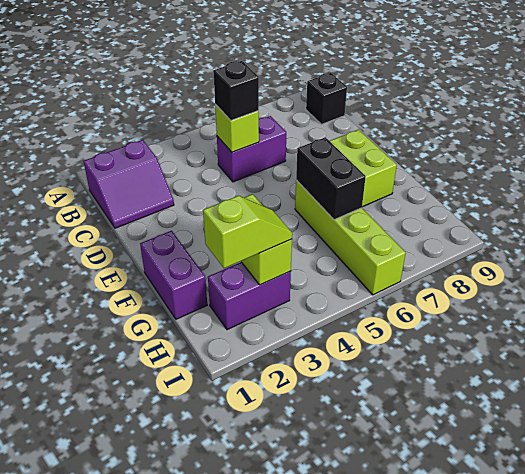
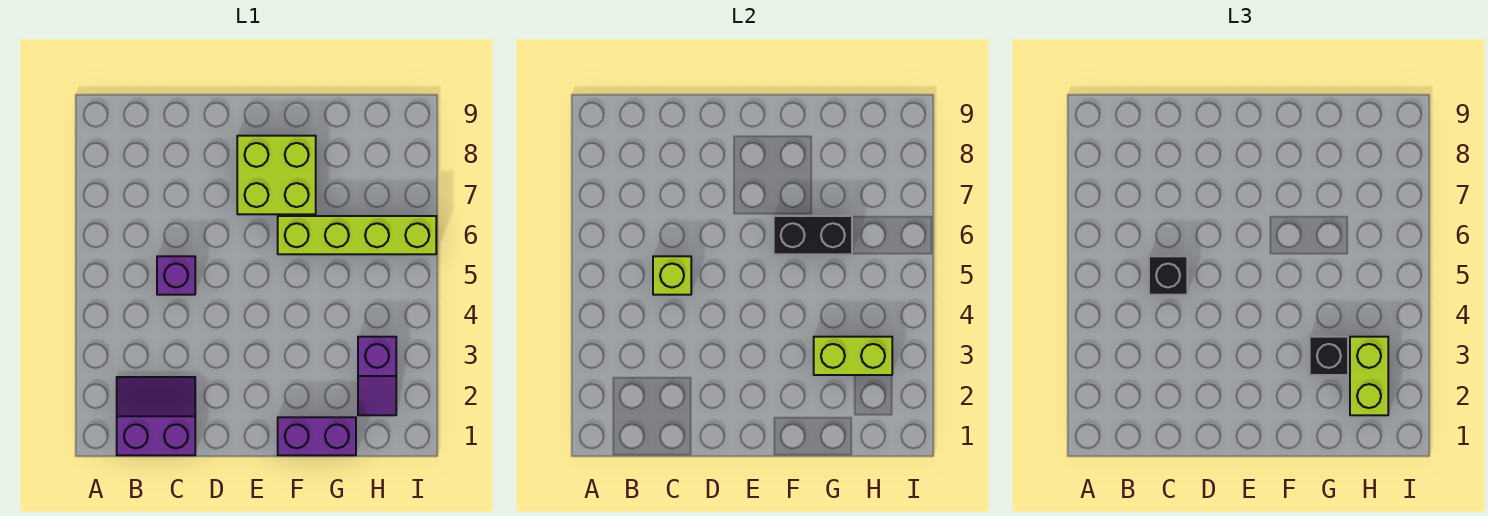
purple 2x2 slope [84,140,174,228] -> purple 2x2 slope turned to [117,377,195,455]
black 1x1 brick [306,73,347,124] -> black 1x1 brick moved to [1310,337,1348,375]
purple 1x2 brick [217,116,286,182] -> purple 1x1 brick [157,256,195,295]
purple 1x2 brick [208,262,291,330] -> purple 1x2 slope [358,337,396,415]
lime 1x2 slope [203,196,292,268] -> lime 1x2 brick [1350,337,1388,415]

